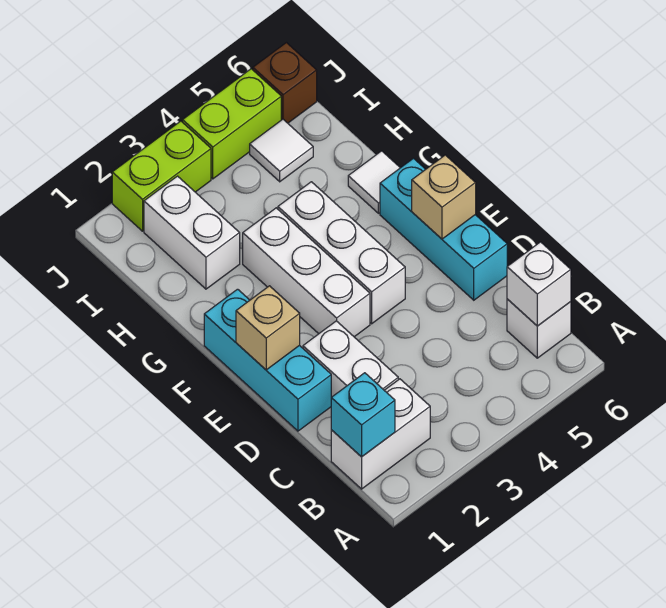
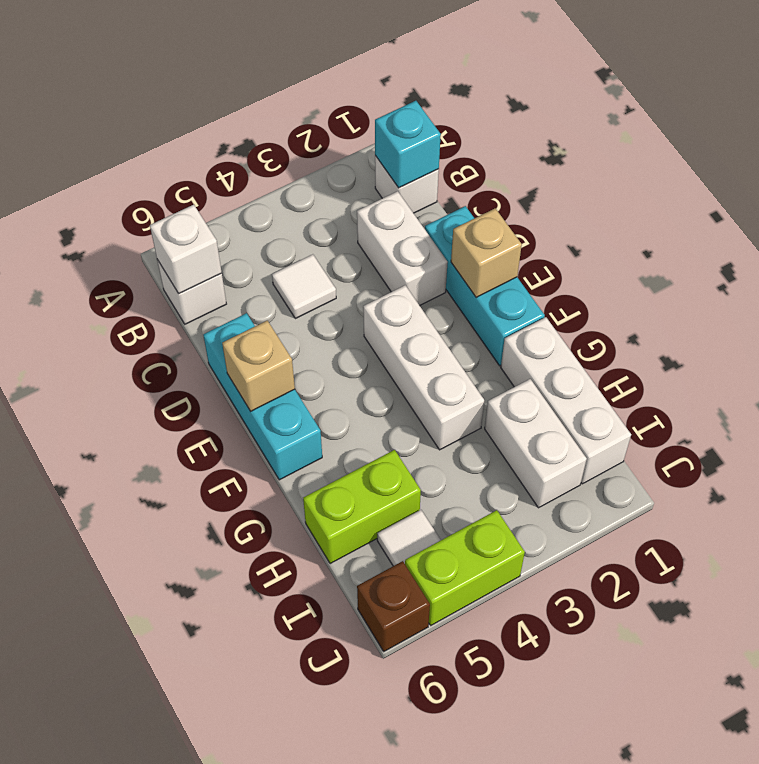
white 1x2 brick [331,379,430,489] -> white 1x1 brick [375,156,439,213]
white 1x3 brick [278,182,405,324] -> white 1x3 brick moved to [501,317,631,484]
white 1x1 tile [348,151,400,213] -> white 1x1 tile moved to [272,254,336,319]
lime 1x2 brick [112,121,211,231] -> lime 1x2 brick moved to [303,450,421,564]

